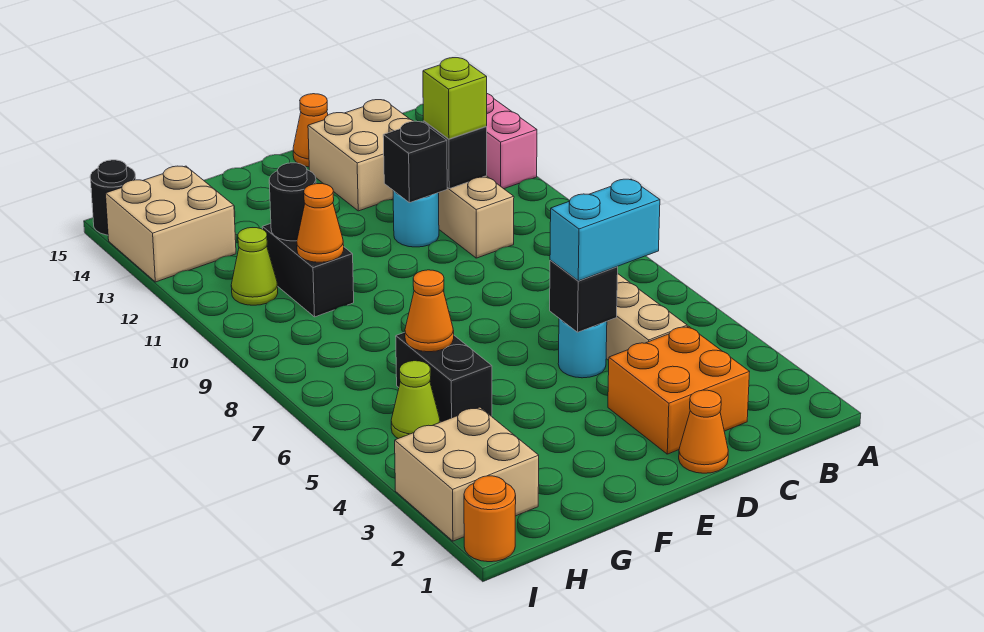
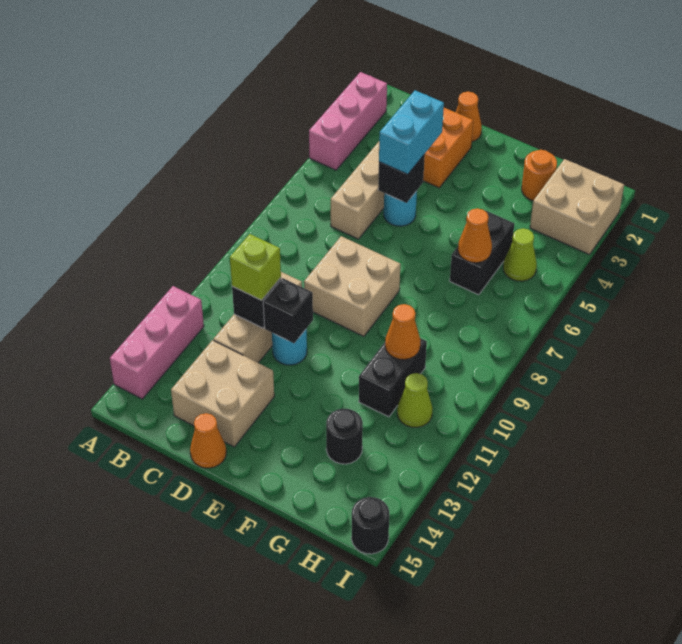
none -> pink 1x3 brick [309,72,387,170]
cyan 1x2 brick [550,179,660,281] -> cyan 1x2 brick turned to [379,90,444,174]
black 1x1 round brick [269,163,316,241] -> black 1x1 round brick moved to [326,409,363,464]
tan 2x2 brick [106,166,236,282] -> tan 2x2 brick moved to [304,236,400,336]
orange 1x1 round brick [464,476,516,562] -> orange 1x1 round brick moved to [522,150,557,200]

